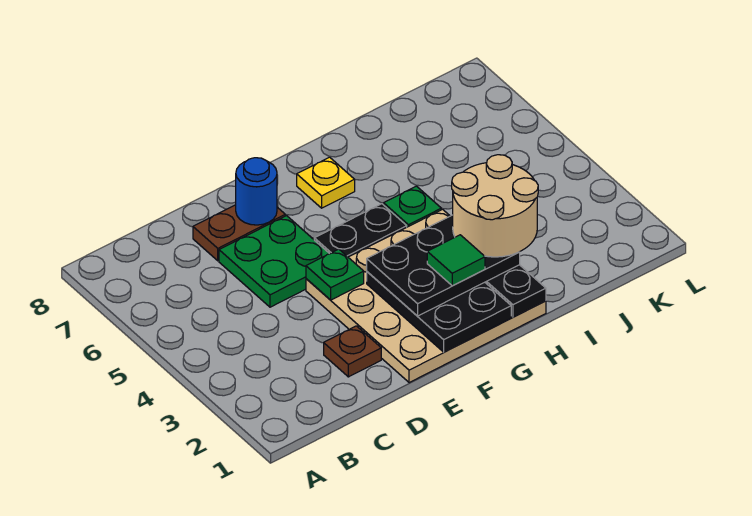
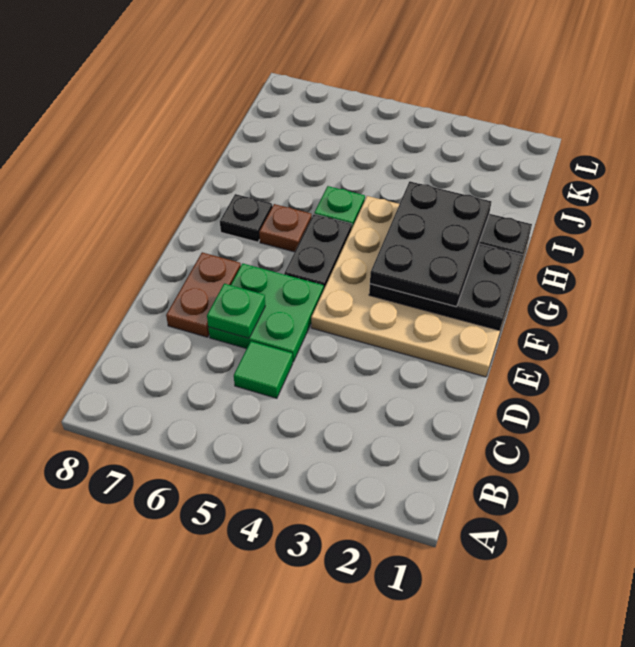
brown 1x1 plate [324,326,381,377] -> brown 1x1 plate moved to [259,204,312,252]
green 1x1 plate [306,249,364,300] -> green 1x1 plate moved to [207,284,265,338]
blue 1x1 round brick [236,158,277,225] -> none
green 1x1 tile [427,235,485,286] -> green 1x1 tile moved to [234,341,293,398]
yellow 1x1 plate [297,157,355,208] -> black 1x1 plate [220,194,272,242]
tan 2x2 round brick [452,155,538,257] -> none

